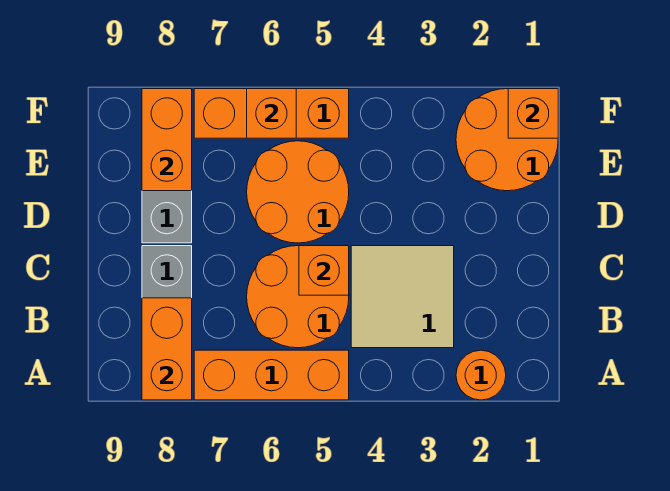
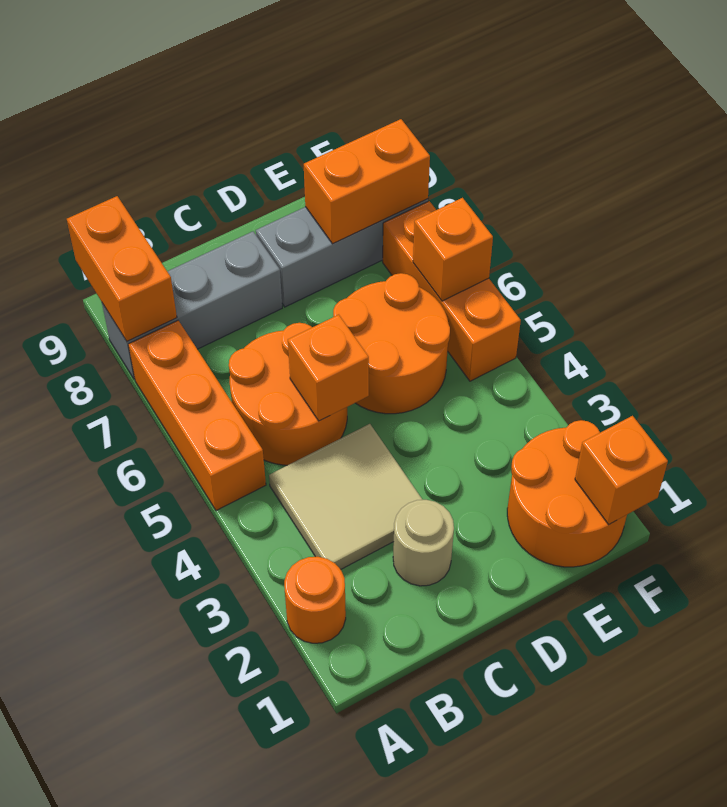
orange 1x2 brick [142,298,192,400] -> orange 1x2 brick turned to [67,196,177,341]
none -> tan 1x1 round brick [393,500,454,586]

